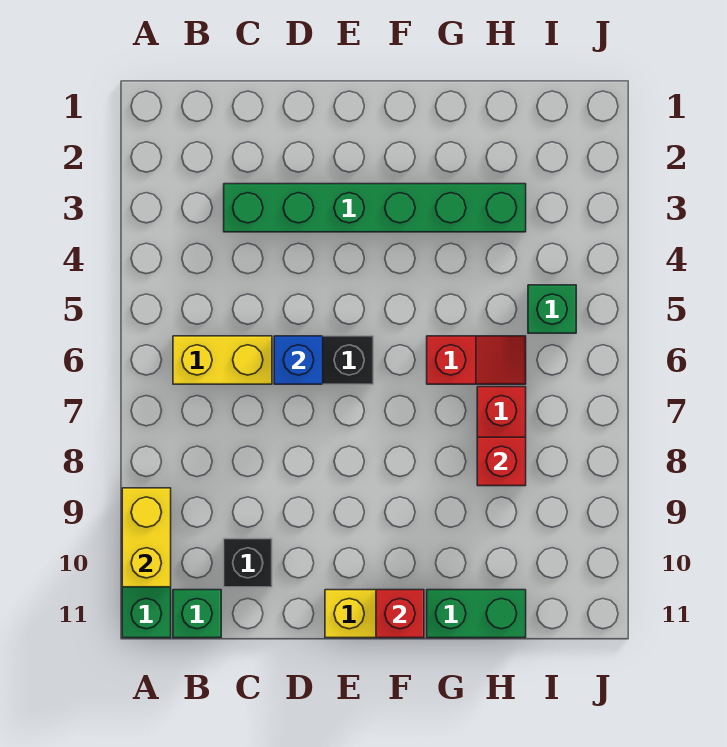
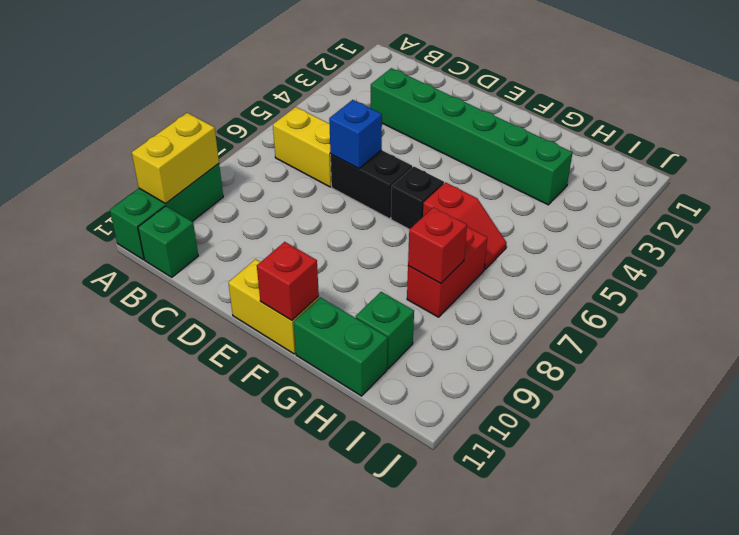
black 1x1 brick [224,539,272,587] -> black 1x1 brick moved to [391,167,444,229]
green 1x1 brick [528,285,576,333] -> green 1x1 brick moved to [356,292,414,368]

